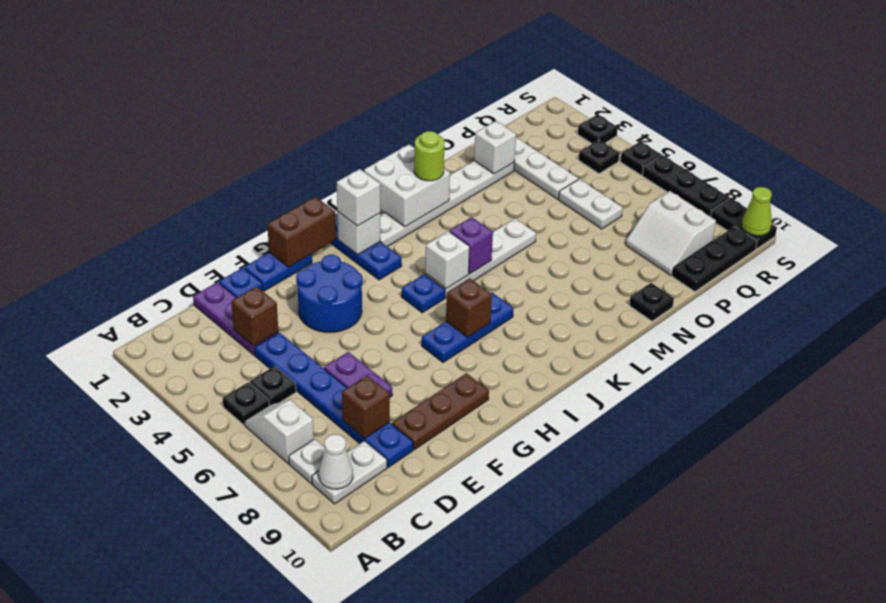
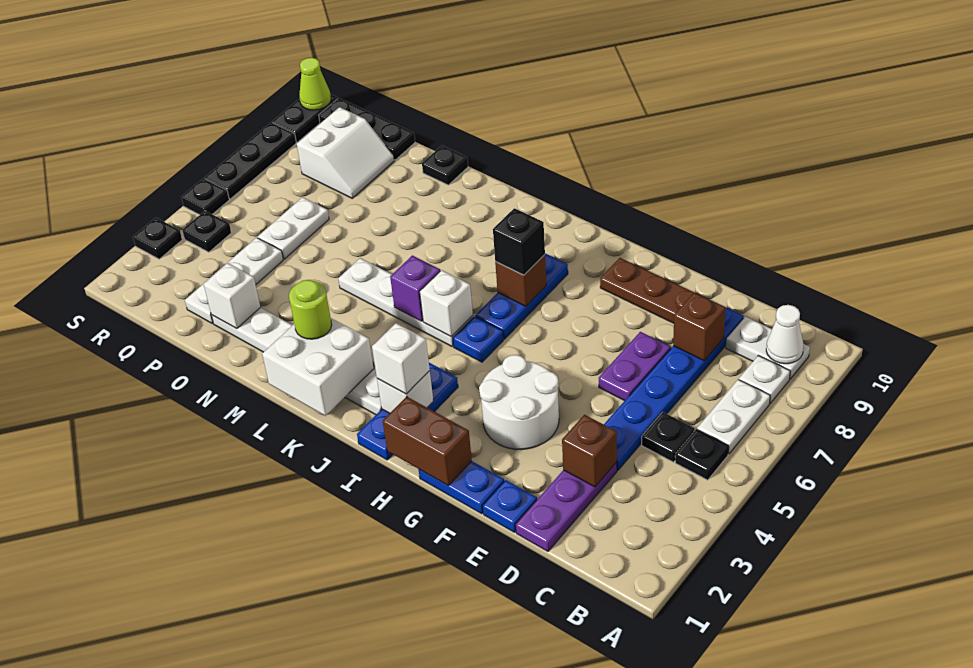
white 1x2 slope [245,400,314,463] -> white 1x2 plate [697,380,770,454]
blue 2x2 round brick [296,255,363,332] -> white 2x2 round brick [479,355,559,449]
blue 1x3 plate [422,292,514,363] -> blue 1x3 plate turned to [475,253,568,339]
none -> black 1x1 brick [493,208,545,275]

